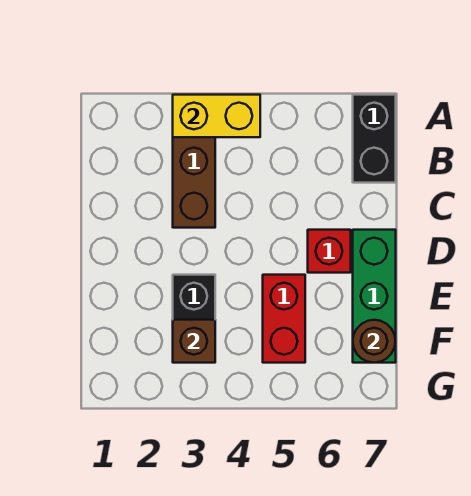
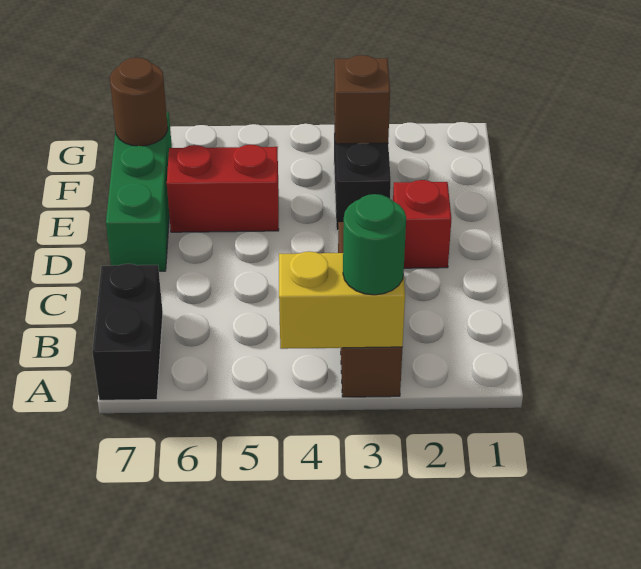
none -> green 1x1 round brick [343,194,406,295]
red 1x1 brick [308,230,351,273] -> red 1x1 brick moved to [393,180,451,268]
red 1x2 brick [263,275,305,363] -> red 1x2 brick turned to [167,145,279,232]

